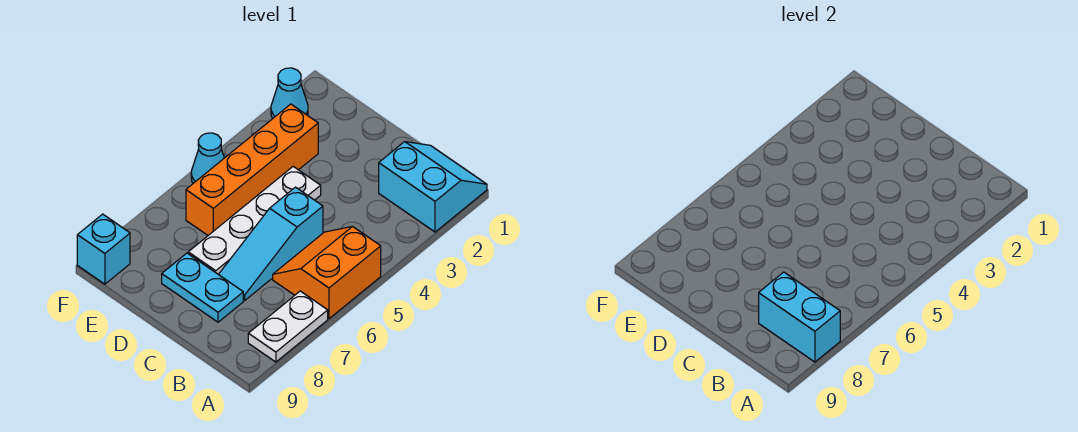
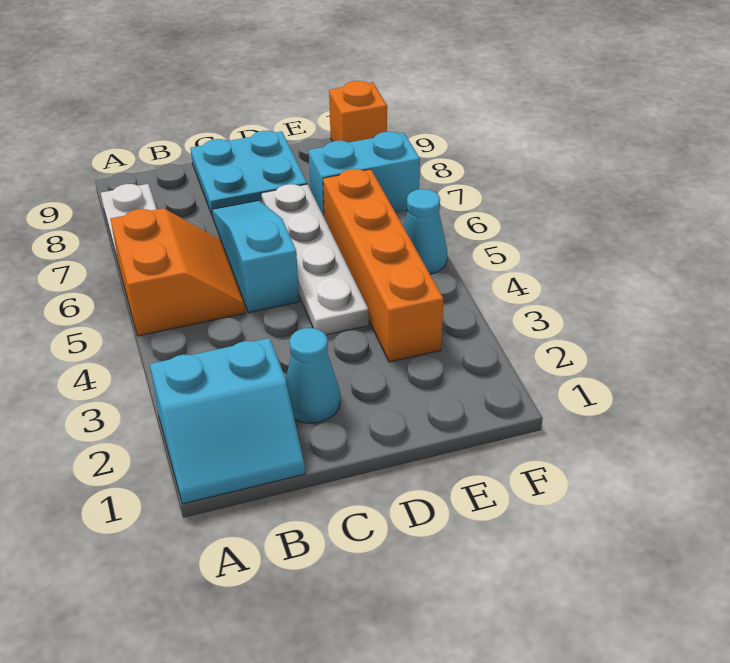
cyan 1x2 brick [759,272,840,362] -> cyan 1x2 brick moved to [309,132,420,216]
cyan 1x2 plate [162,253,243,322] -> cyan 2x2 plate [191,131,307,217]
cyan 1x1 cone [271,68,308,118] -> cyan 1x1 cone moved to [286,328,340,423]
cyan 1x1 brick [77,214,130,284] -> orange 1x1 brick [329,81,387,142]

